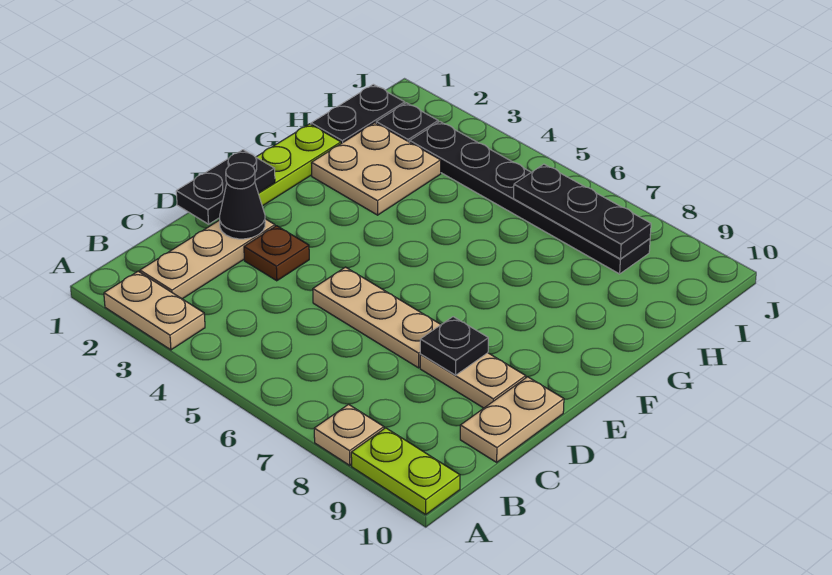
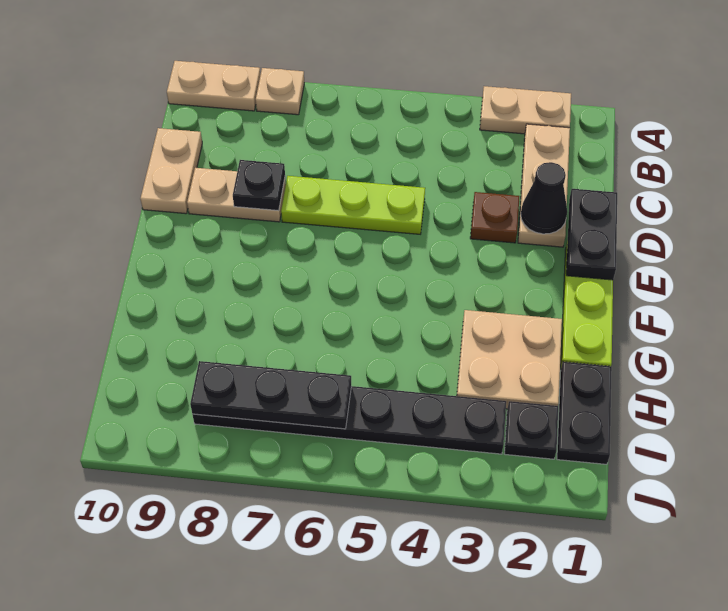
lime 1x2 plate [351,428,460,514] -> tan 1x2 plate [167,61,260,111]
tan 1x3 plate [313,267,441,368] -> lime 1x3 plate [281,176,425,234]

